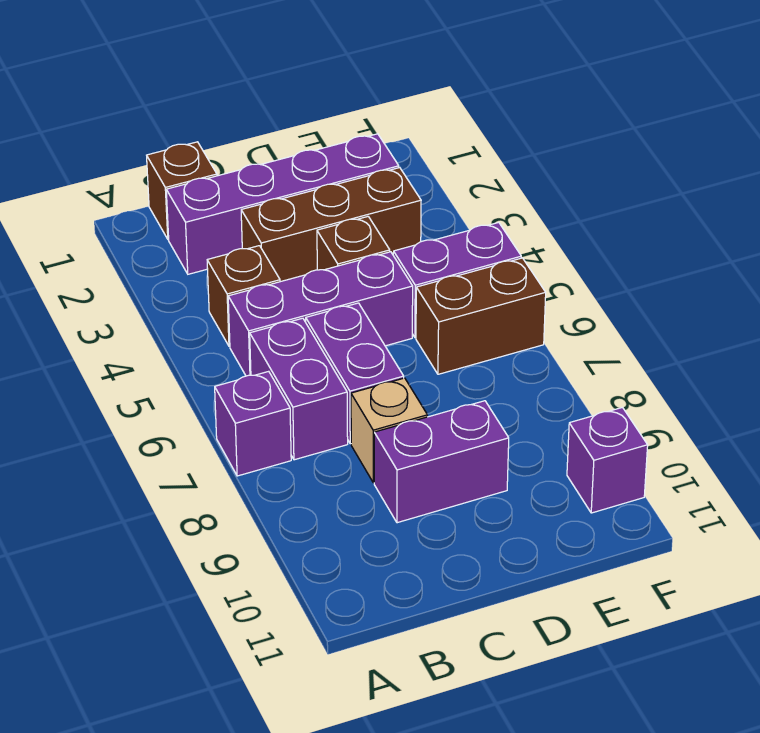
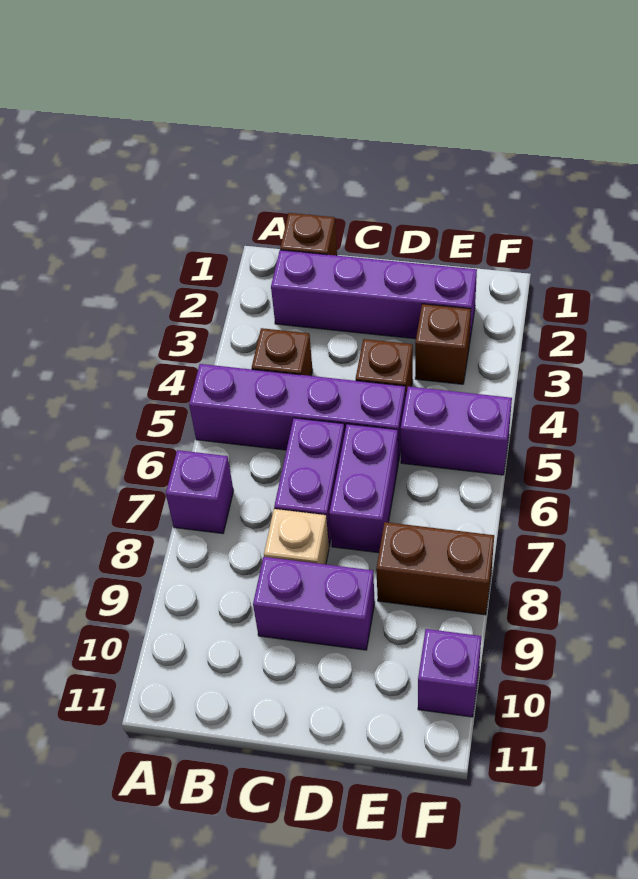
purple 1x3 brick [228,252,413,376] -> purple 1x4 brick [189,364,405,463]
purple 1x2 brick [250,318,348,460] -> purple 1x2 brick moved to [329,424,398,553]
brown 1x3 brick [241,168,421,282] -> brown 1x1 brick [415,304,471,384]
brown 1x2 brick [416,258,546,374] -> brown 1x2 brick moved to [376,522,494,615]

